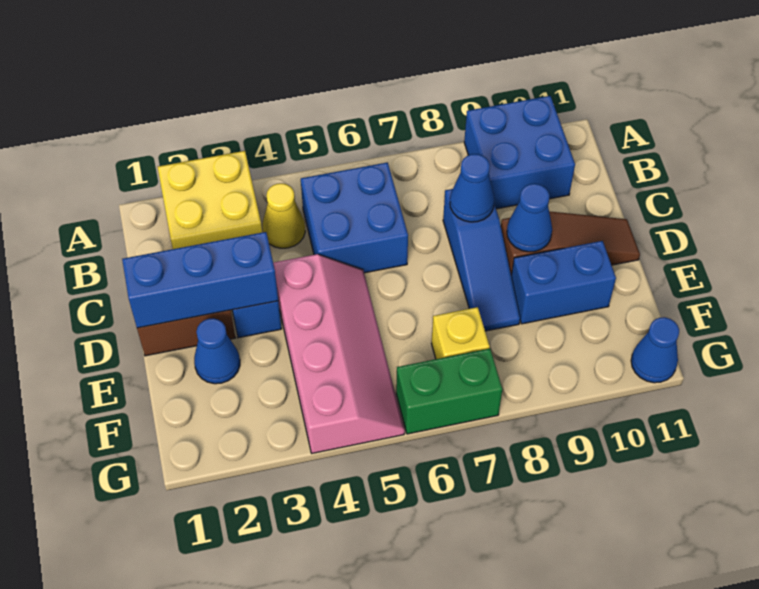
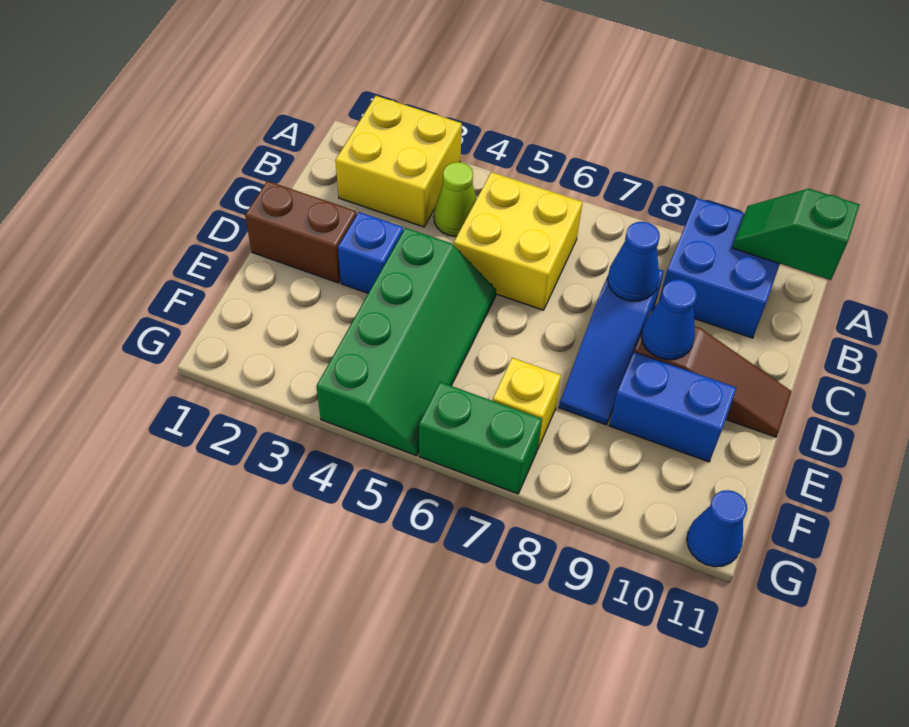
none -> green 1x2 slope [732,189,859,280]
yellow 1x1 cone [262,183,305,248] -> lime 1x1 cone [434,162,477,237]
blue 2x2 brick [301,162,408,273] -> yellow 2x2 brick [454,172,583,310]
blue 1x3 brick [122,232,278,328] -> none
pink 2x4 slope [273,254,405,453] -> green 2x4 slope [316,228,496,456]
blue 1x1 cone [194,318,240,384] -> none

